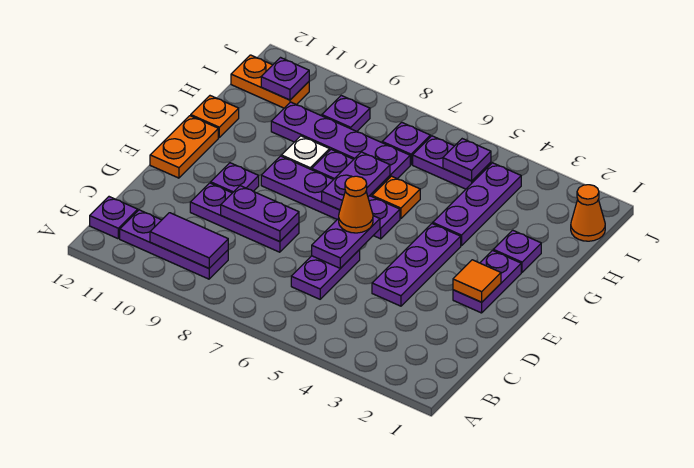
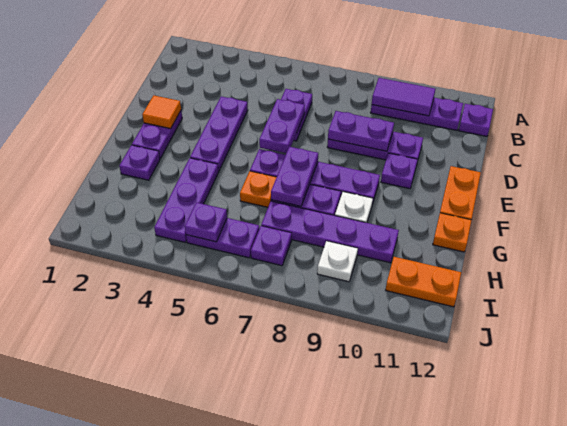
orange 1x1 cone [339,176,373,233] -> none
orange 1x1 cone [571,185,605,241] -> none
purple 1x1 plate [322,96,370,131] -> white 1x1 plate [317,241,358,282]
purple 1x1 plate [261,58,309,100] -> none

